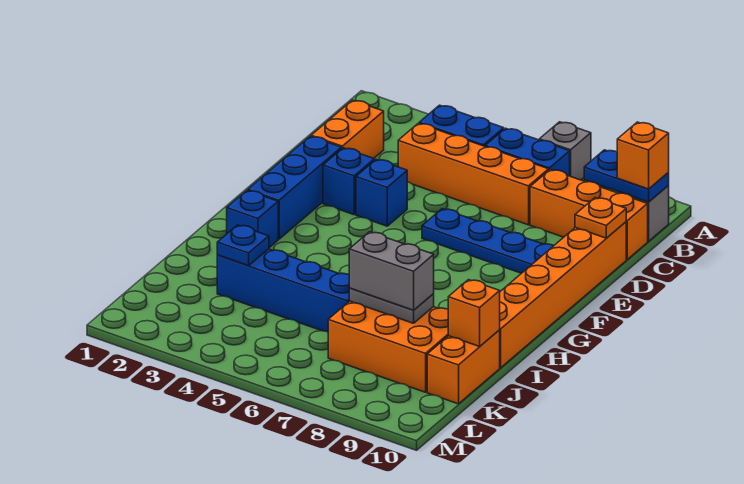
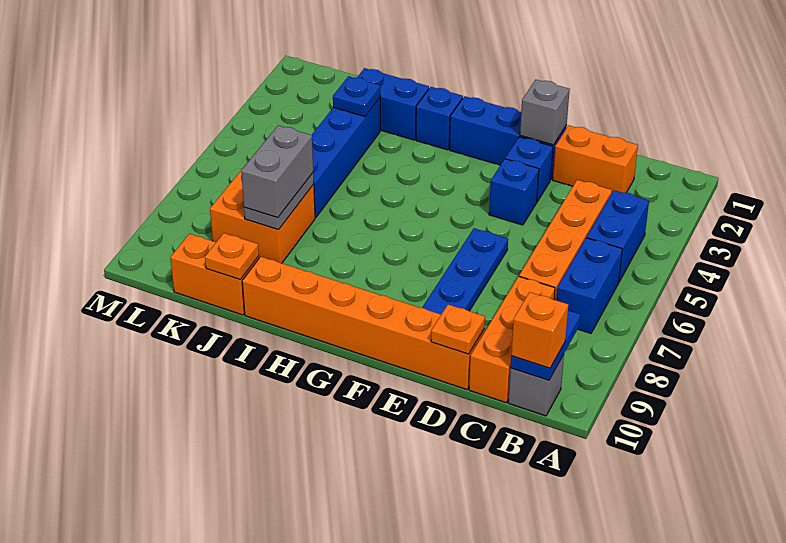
grey 1x1 brick [539,122,591,180] -> grey 1x1 brick moved to [520,80,570,145]
none -> blue 1x2 brick [357,68,429,140]
orange 2x3 brick [328,301,448,392] -> orange 2x2 brick [210,167,315,263]
orange 1x1 brick [448,280,500,346] -> orange 1x1 plate [205,233,259,279]

